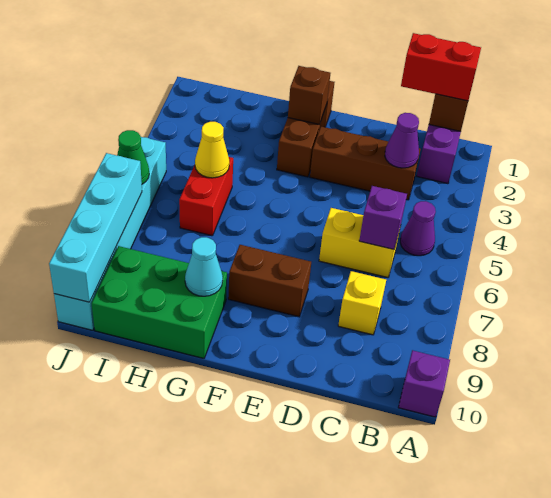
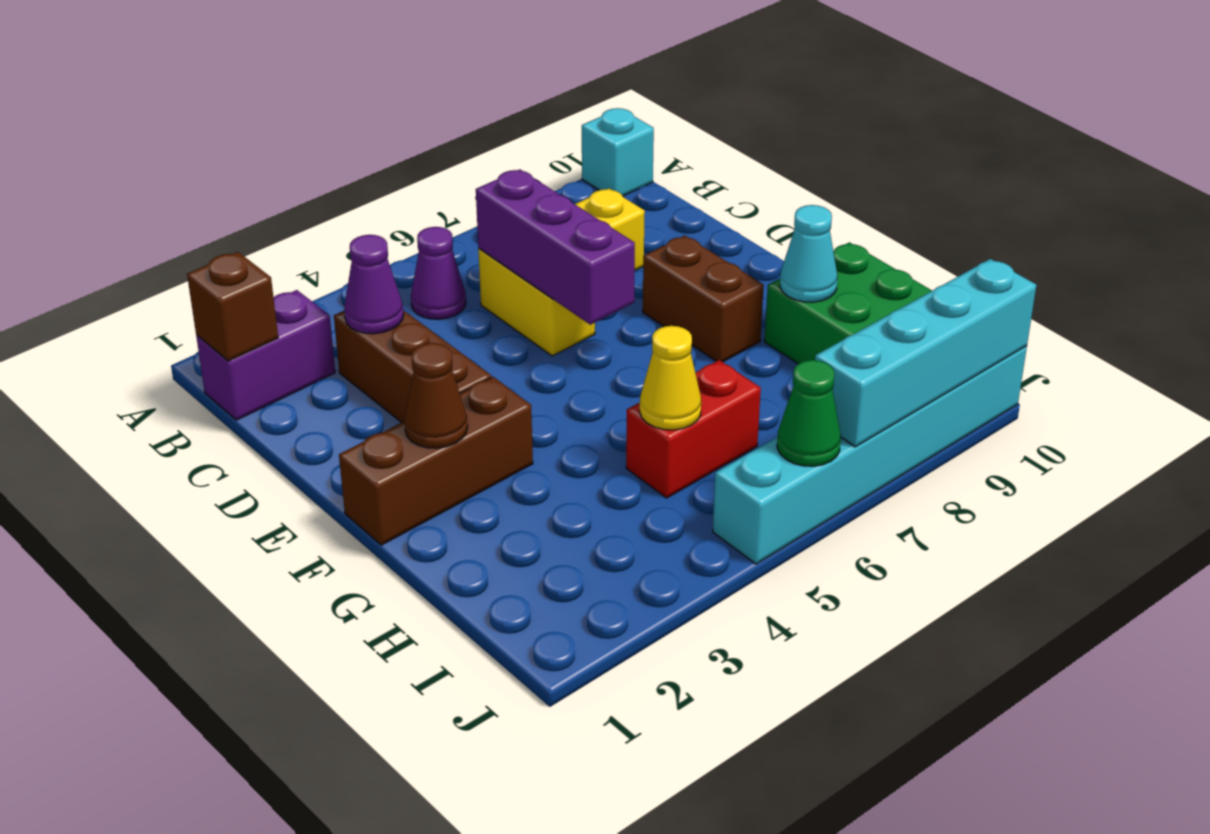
purple 1x1 brick [398,350,450,417] -> cyan 1x1 brick [582,108,654,196]
red 1x2 brick [401,33,481,101] -> none
purple 1x1 brick [359,186,407,249] -> purple 1x3 brick [476,169,635,325]
brown 1x1 brick [288,66,330,125] -> brown 1x1 cone [404,343,468,448]

